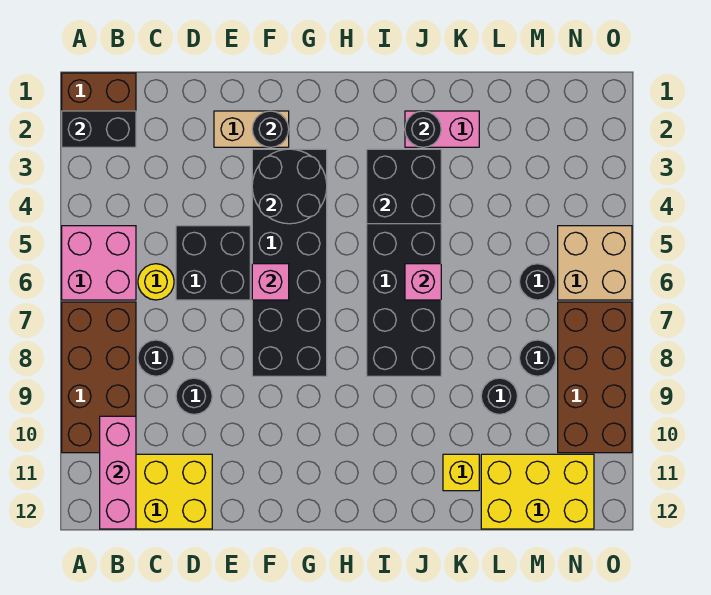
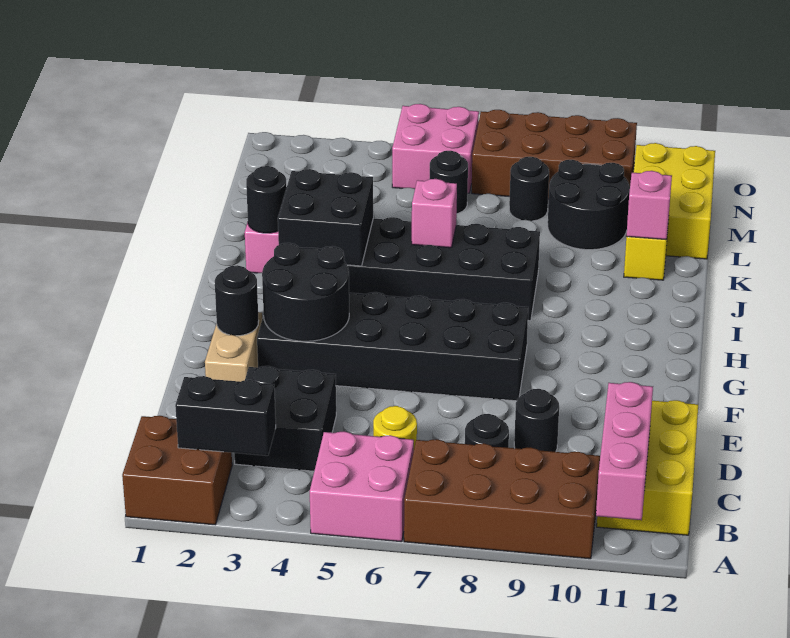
black 1x2 brick [62,111,136,147] -> black 1x2 brick turned to [175,376,276,456]
pink 1x3 brick [100,416,136,529] -> pink 1x3 brick turned to [596,382,653,520]
black 2x2 brick [176,226,250,300] -> black 2x2 brick moved to [234,366,336,471]
pink 1x1 brick [252,264,289,300] -> pink 1x1 brick moved to [627,171,672,240]
black 1x1 round brick [481,378,518,414] -> black 2x2 round brick [548,160,630,250]
tan 2x2 brick [558,226,632,300] -> pink 2x2 brick [392,104,479,193]

